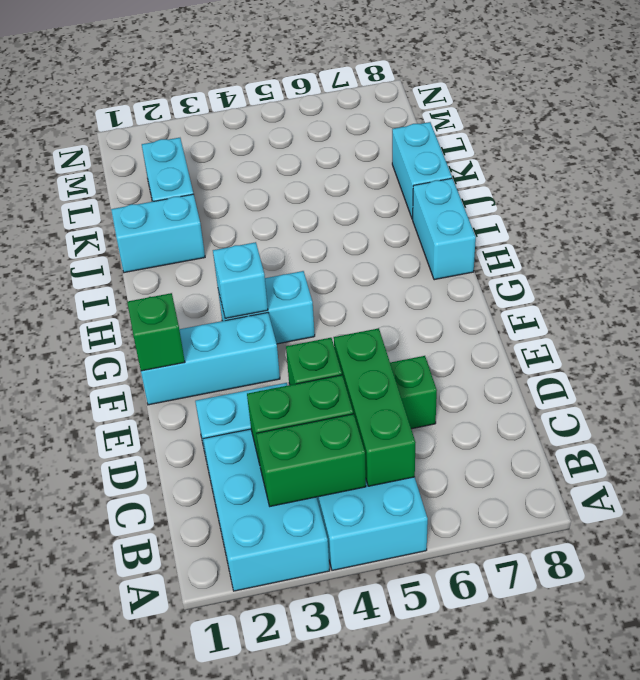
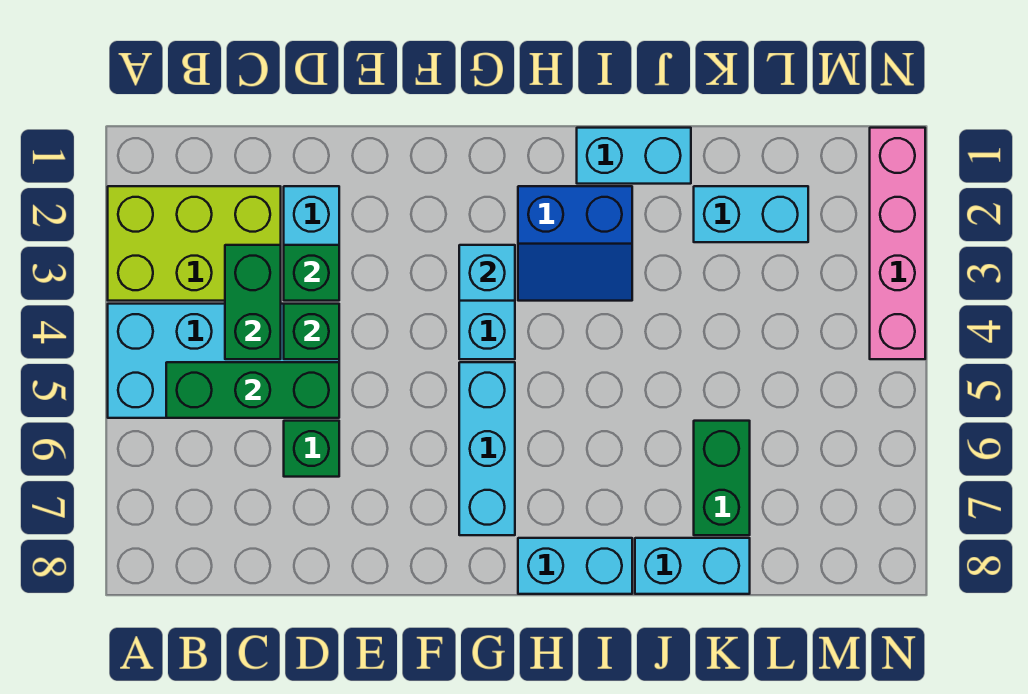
cyan 2x3 brick [203,429,330,591] -> lime 2x3 brick [108,186,281,301]
green 1x2 brick [256,414,366,506] -> green 1x2 brick moved to [694,421,750,535]
cyan 1x3 brick [141,313,280,405] -> cyan 1x3 brick moved to [459,362,515,535]
green 1x1 brick [127,293,185,371] -> green 1x1 brick moved to [284,245,339,301]
none -> blue 2x2 slope [518,186,632,301]
cyan 1x2 brick [111,194,205,273] -> cyan 1x2 brick turned to [577,128,691,184]
none -> pink 1x4 brick [870,128,925,359]

